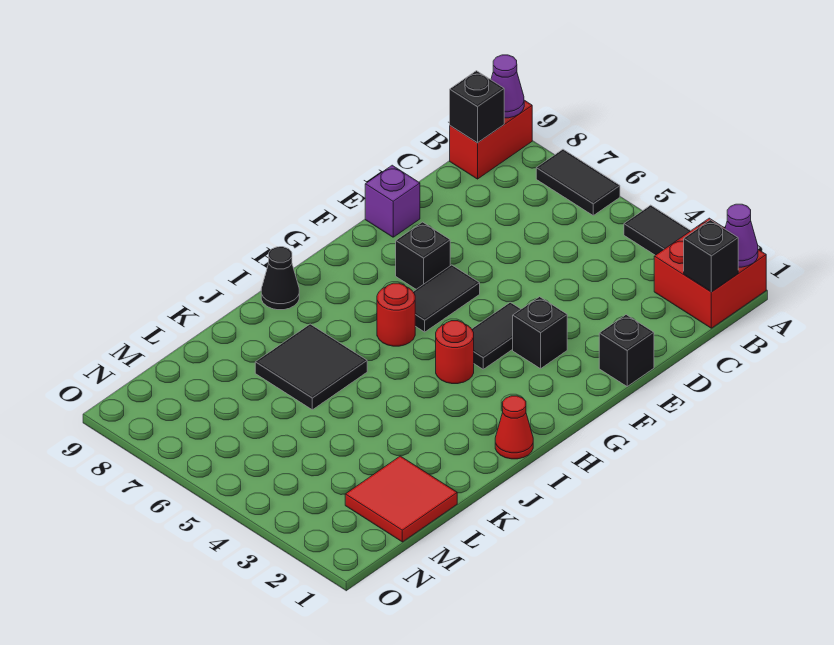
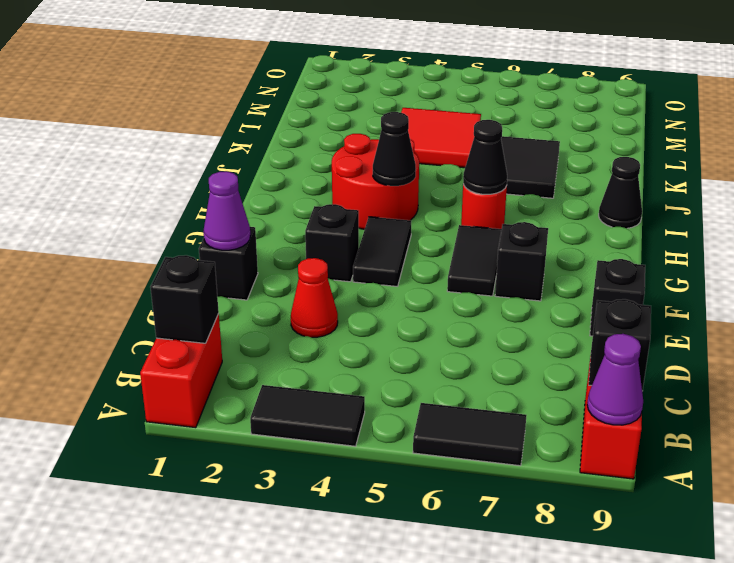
red 2x2 brick [654,218,766,328] -> red 1x2 brick [140,314,222,428]
purple 1x1 cone [725,204,758,267] -> purple 1x1 cone moved to [203,171,250,250]
purple 1x1 brick [365,165,420,237] -> black 1x1 brick [590,259,645,336]
red 1x1 round brick [436,321,474,384] -> red 2x2 round brick [332,134,419,229]
none -> black 1x1 cone [373,112,416,186]
none -> black 1x1 cone [463,120,507,194]
red 1x1 cone [495,396,533,459] -> red 1x1 cone moved to [291,258,338,337]
red 2x2 tile [345,456,457,542] -> red 2x2 tile moved to [401,108,481,168]

